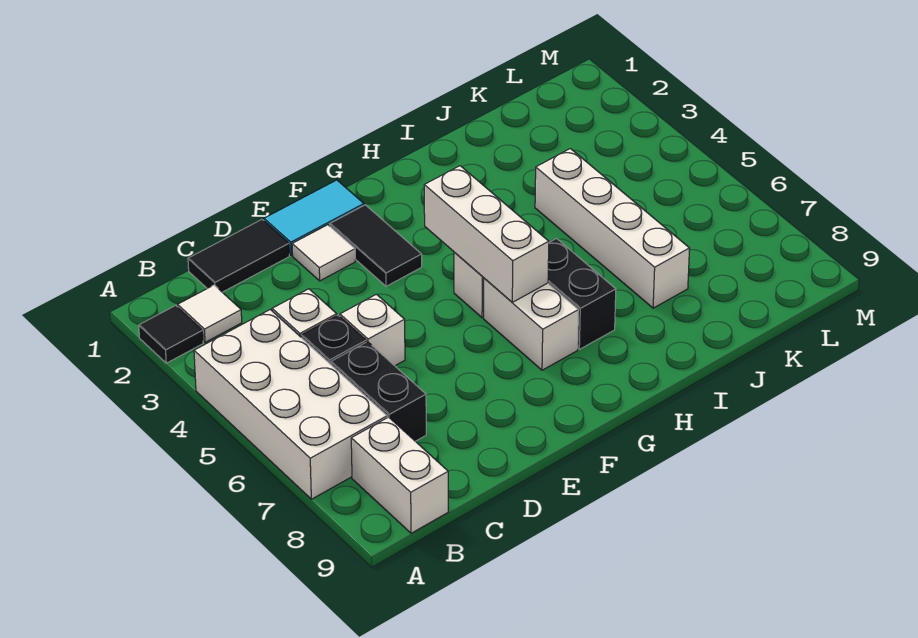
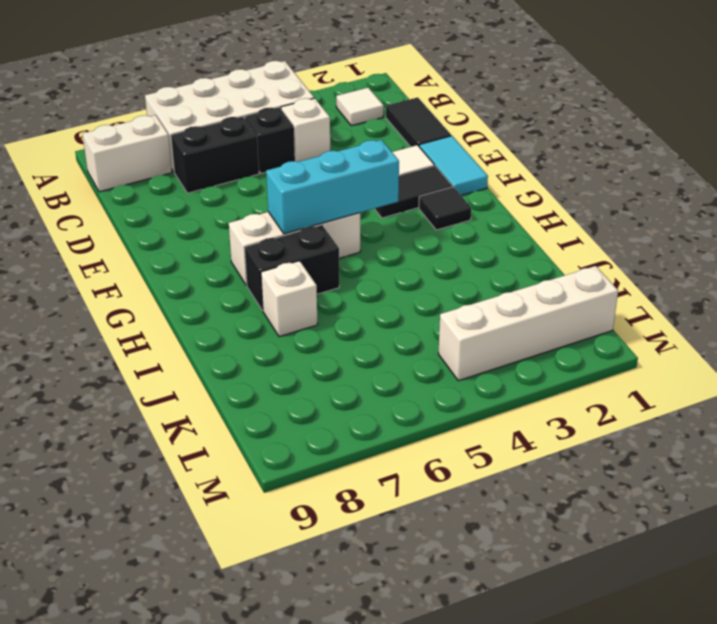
black 1x1 tile [139,305,203,363] -> black 1x1 tile moved to [419,187,471,230]
white 1x1 brick [340,294,405,366] -> white 1x1 brick moved to [261,261,318,337]
white 1x3 brick [424,166,549,302] -> cyan 1x3 brick [266,140,399,234]
white 1x4 brick [535,149,690,308] -> white 1x4 brick moved to [438,266,618,381]

